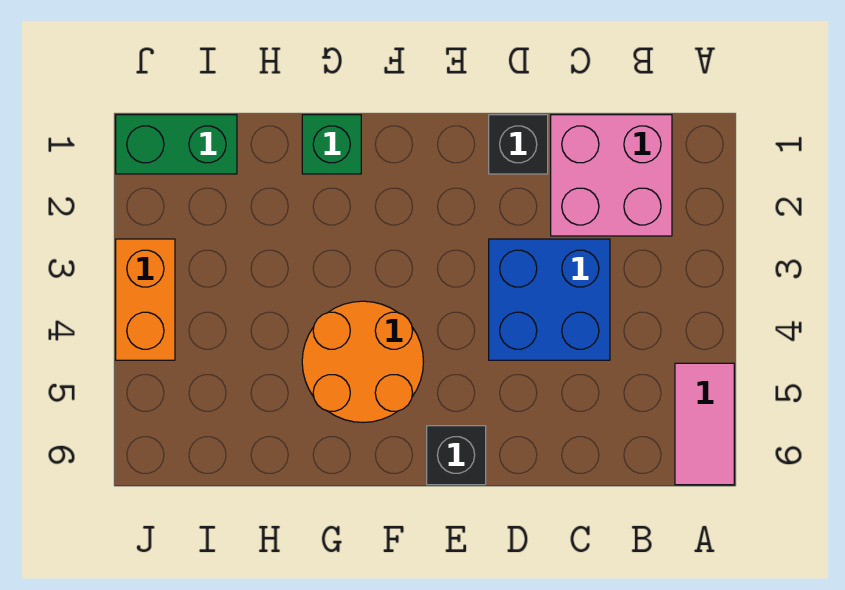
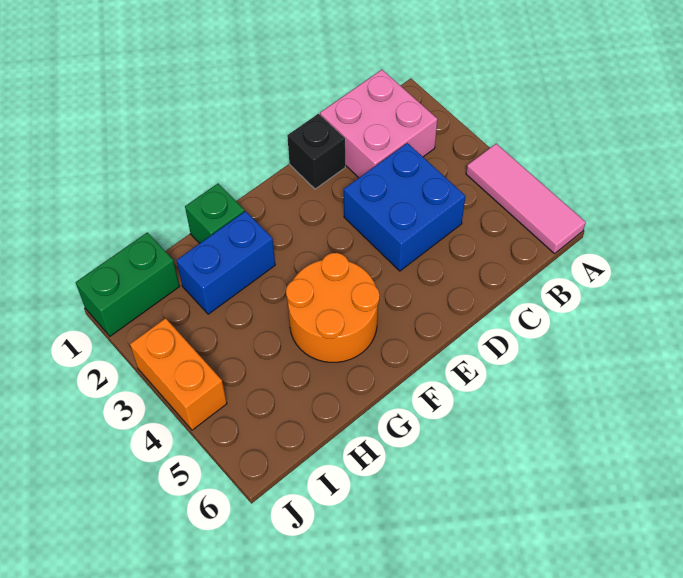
pink 1x2 tile [675,363,734,485] -> pink 1x3 tile [466,144,586,254]
black 1x1 brick [427,426,486,485] -> none
none -> blue 1x2 brick [177,211,275,314]

